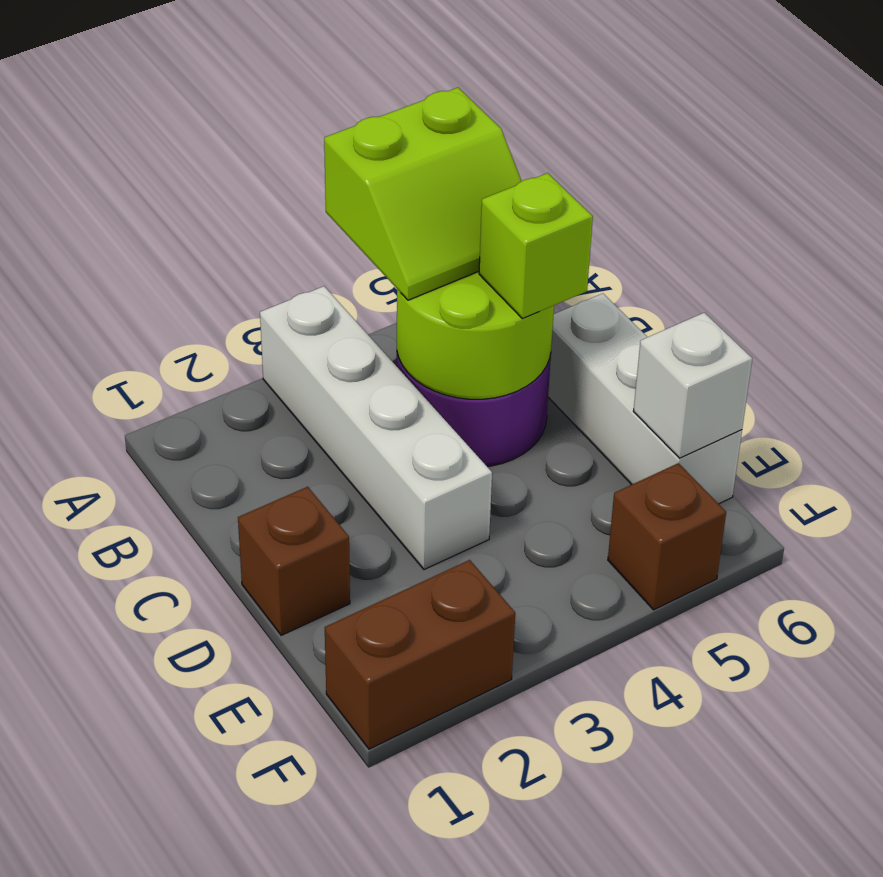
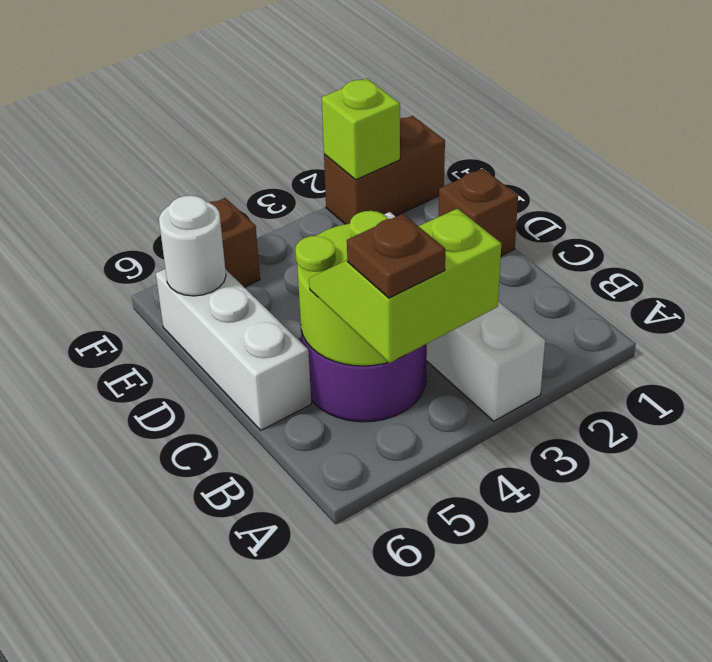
none -> brown 1x1 plate [347,214,445,298]
lime 1x1 brick [479,173,593,319] -> lime 1x1 brick moved to [322,78,400,180]
white 1x1 brick [633,313,752,458] -> white 1x1 round brick [159,195,226,296]

